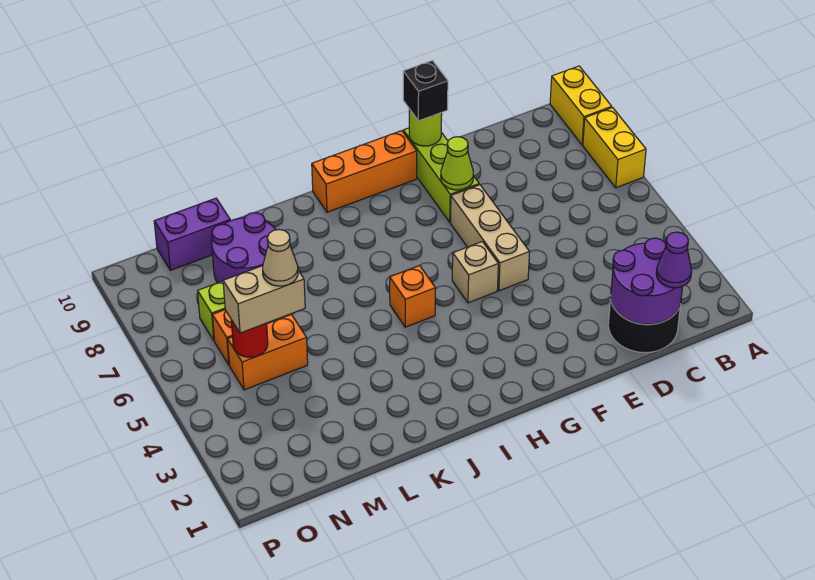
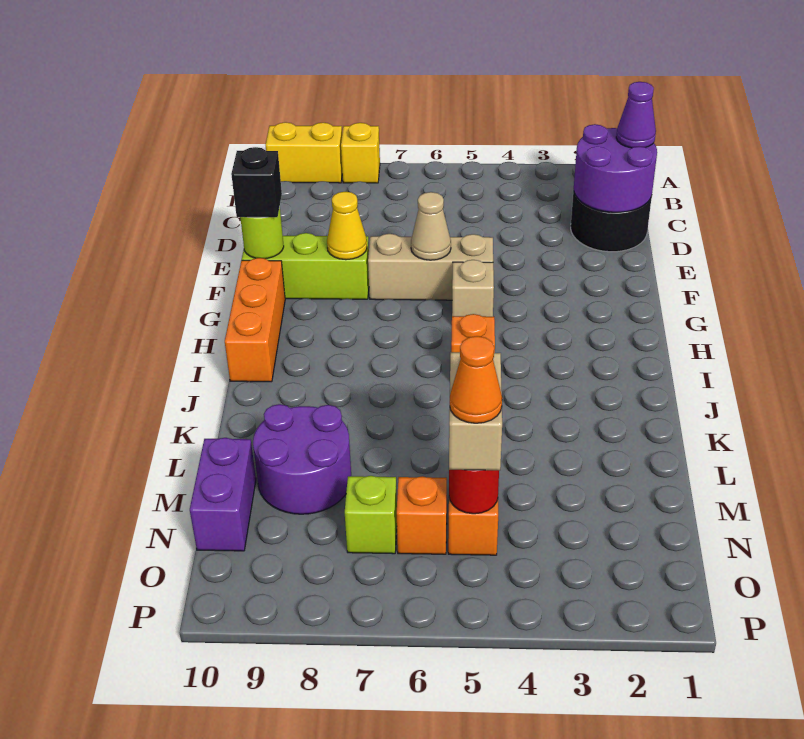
yellow 1x2 brick [583,108,646,188] -> yellow 1x1 brick [341,123,380,183]
lime 1x1 cone [441,137,473,190] -> yellow 1x1 cone [327,192,367,260]
tan 1x1 cone [263,229,298,286] -> tan 1x1 cone moved to [411,192,451,260]
none -> orange 1x1 cone [450,336,502,423]

